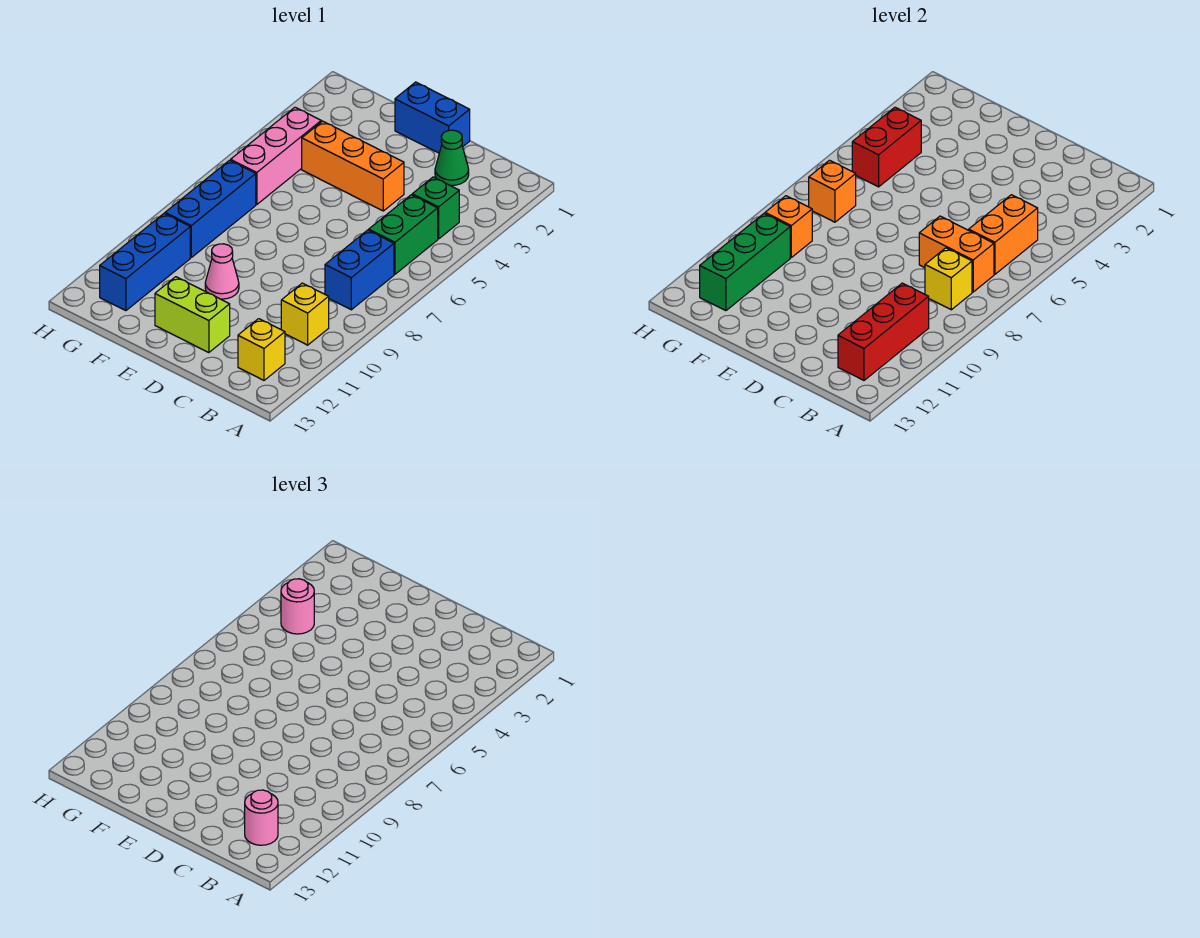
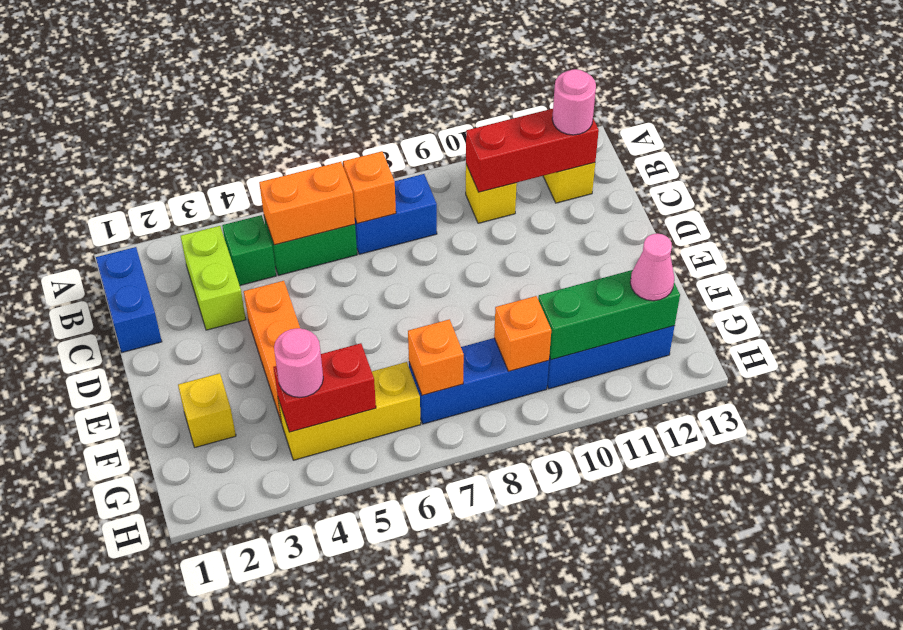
orange 1x2 brick [919,216,994,292] -> orange 1x1 brick [343,151,396,224]
yellow 1x1 brick [925,248,972,310] -> yellow 1x1 brick moved to [178,373,236,447]
green 1x1 cone [435,130,469,185] -> none
blue 1x2 brick [395,82,470,153] -> blue 1x2 brick moved to [96,247,162,352]
lime 1x2 brick [155,277,230,353] -> lime 1x2 brick moved to [181,226,246,330]
pink 1x1 cone [205,244,239,299] -> pink 1x1 cone moved to [630,233,674,301]
pink 1x3 brick [231,107,321,205] -> yellow 1x3 brick [278,362,421,460]

